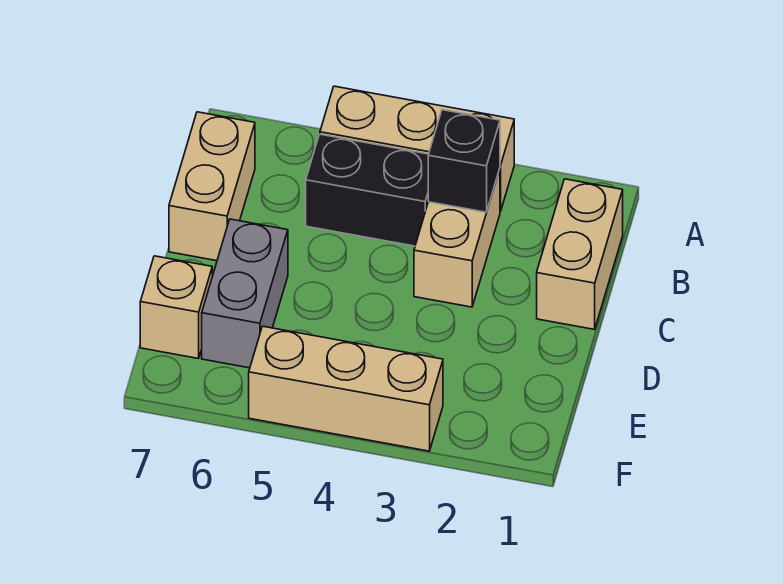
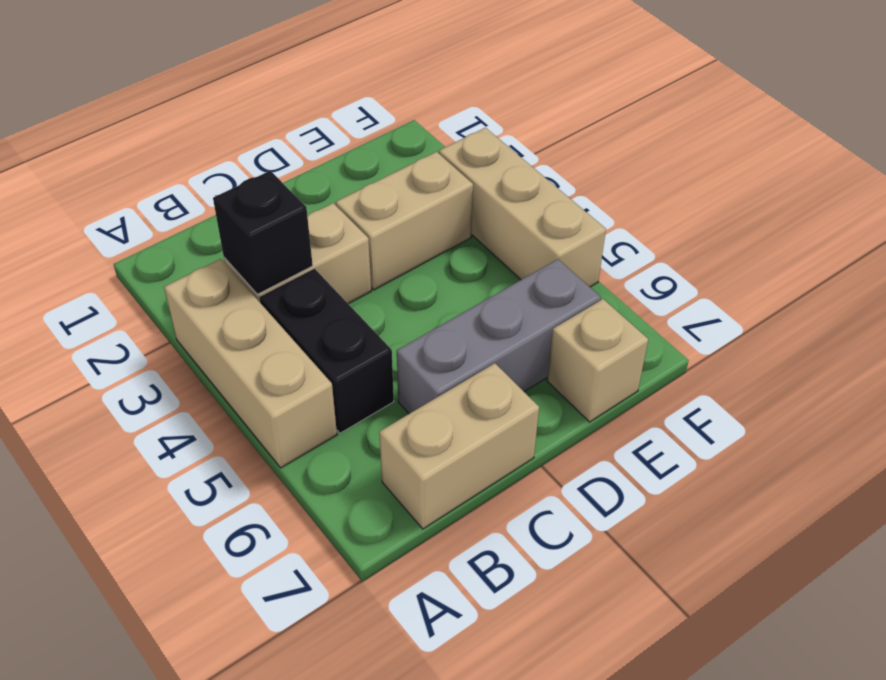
tan 1x2 brick [537,179,623,329] -> tan 1x2 brick moved to [336,152,473,290]
grey 1x2 brick [202,219,288,368] -> grey 1x3 brick [397,259,601,414]

